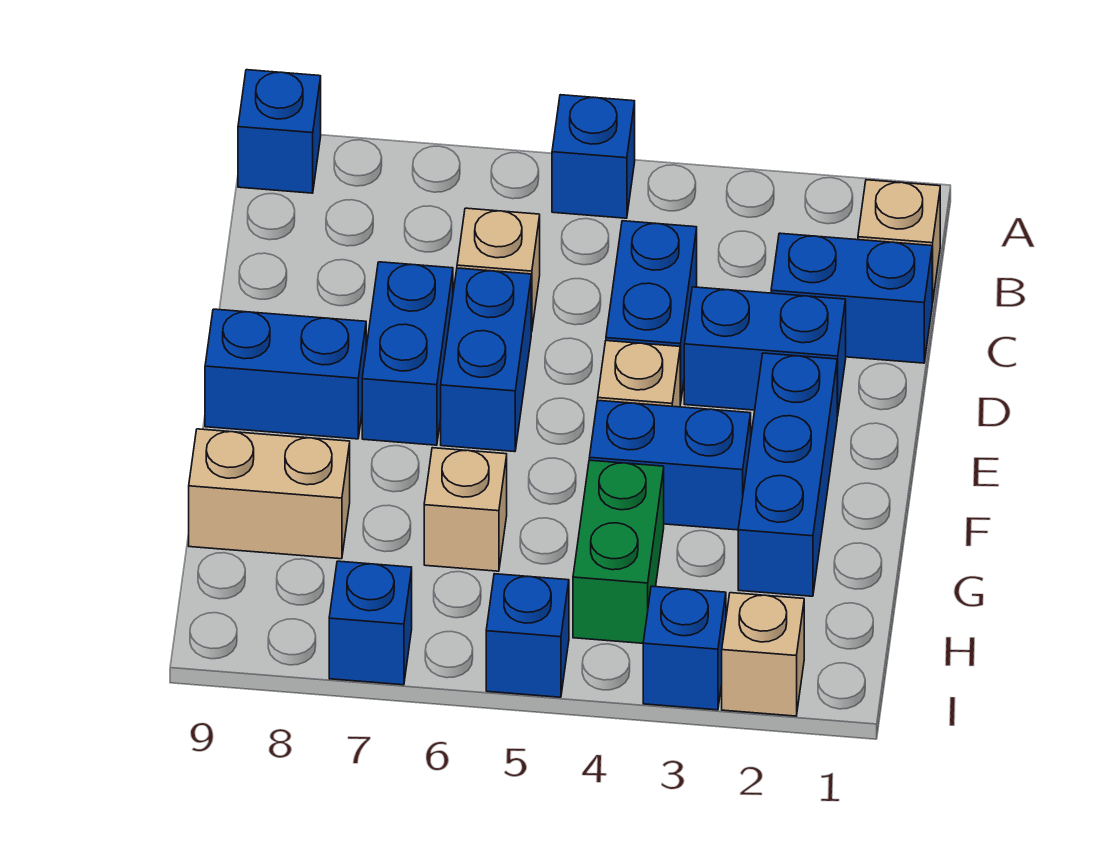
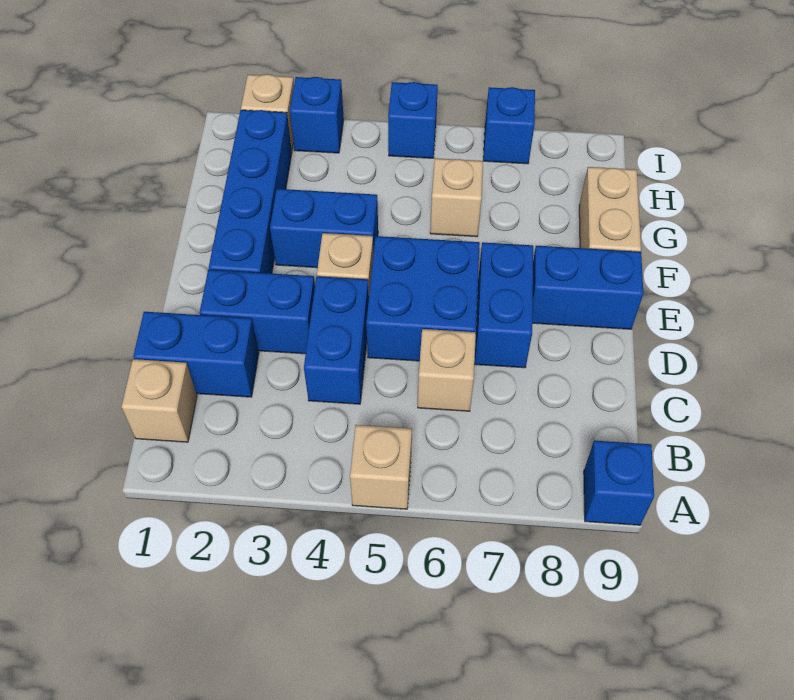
blue 1x1 brick [552,95,635,218] -> tan 1x1 brick [350,425,412,509]
blue 1x2 brick [441,268,531,452] -> blue 2x2 brick [366,236,480,361]
blue 1x3 brick [738,353,837,596] -> blue 1x4 brick [209,110,292,274]
green 1x2 brick [573,460,664,643] -> none
tan 1x2 brick [189,429,350,559] -> tan 1x2 brick turned to [579,167,641,252]

